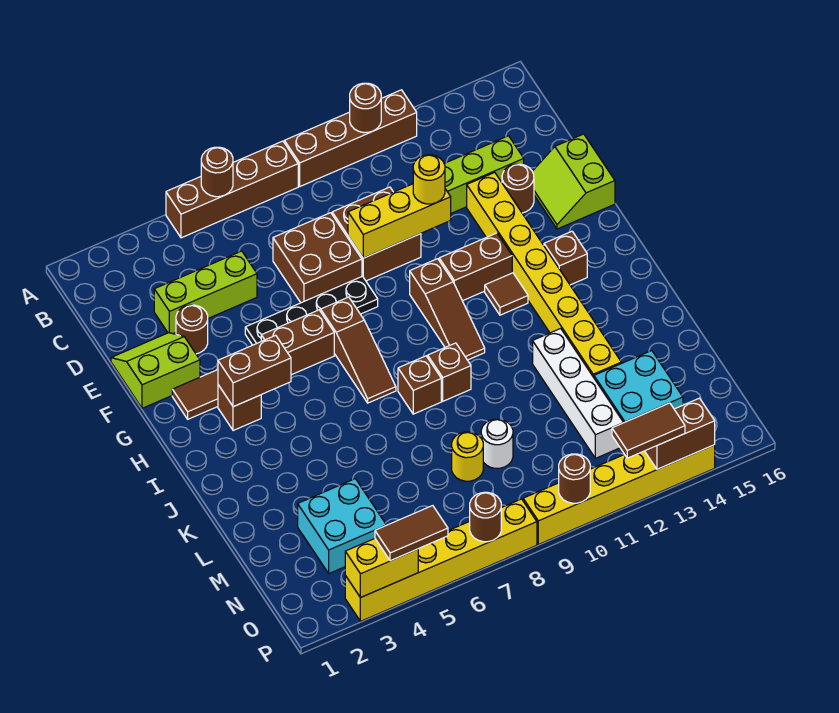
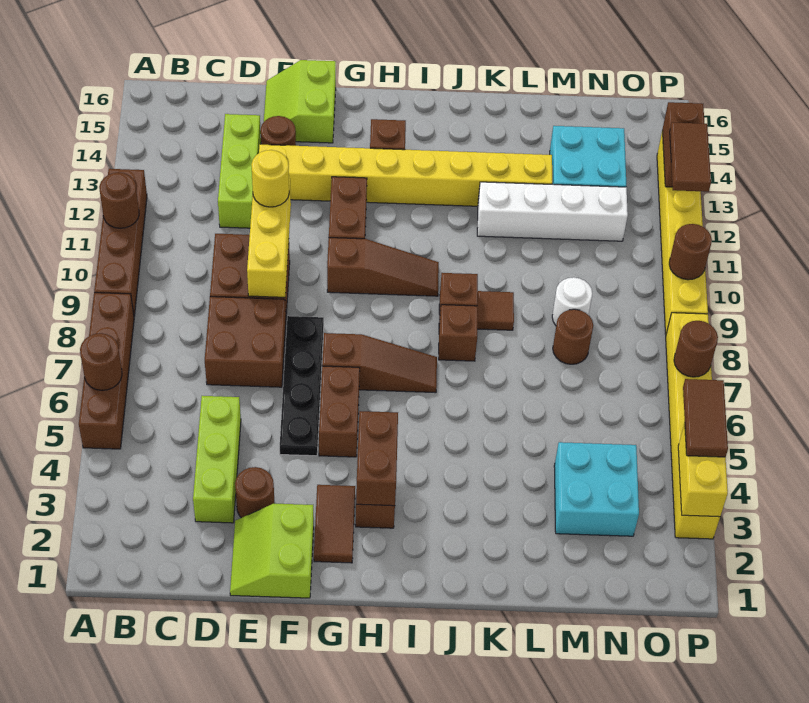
lime 2x2 slope [532,134,615,229] -> lime 2x2 slope turned to [264,60,336,143]
brown 1x1 tile [485,273,528,315] -> brown 1x1 tile moved to [477,291,514,330]
yellow 1x1 round brick [452,432,483,481] -> brown 1x1 round brick [553,309,593,364]

